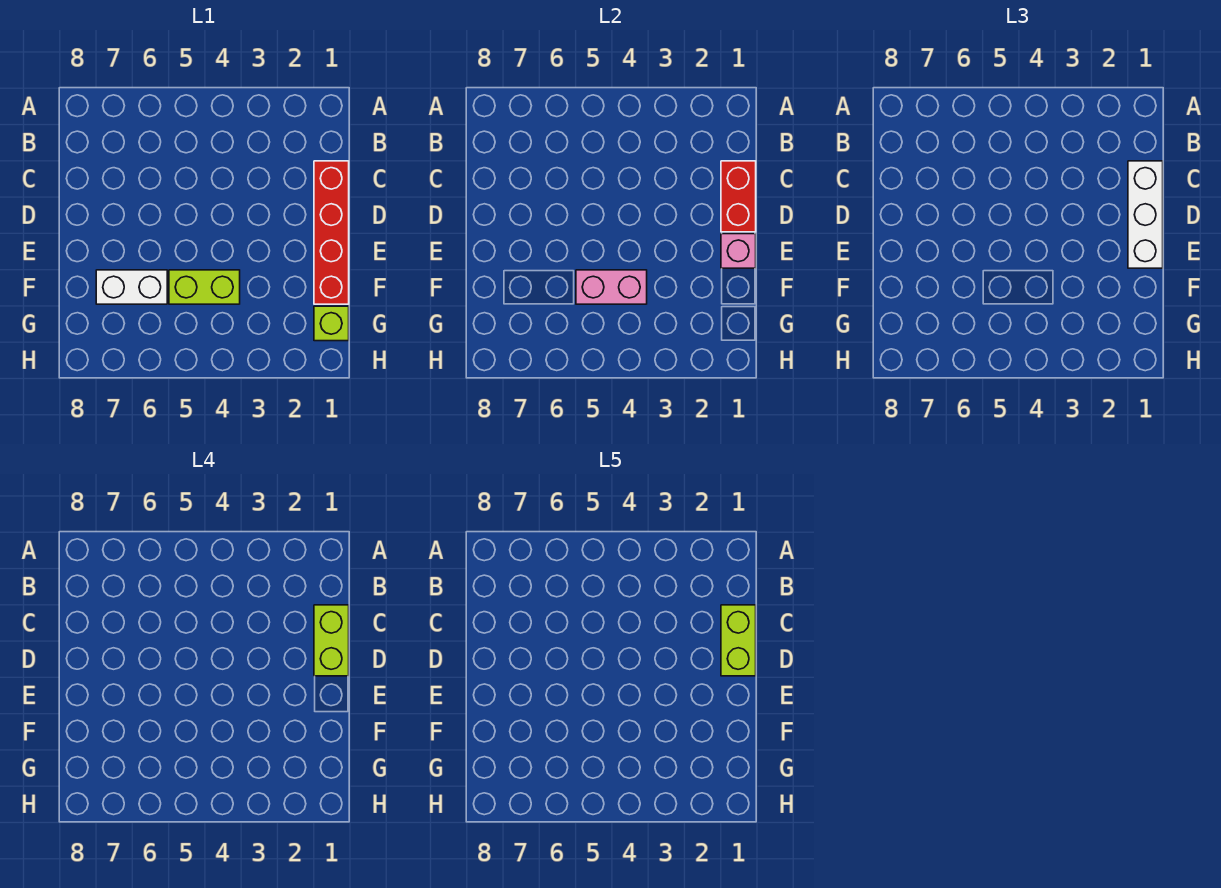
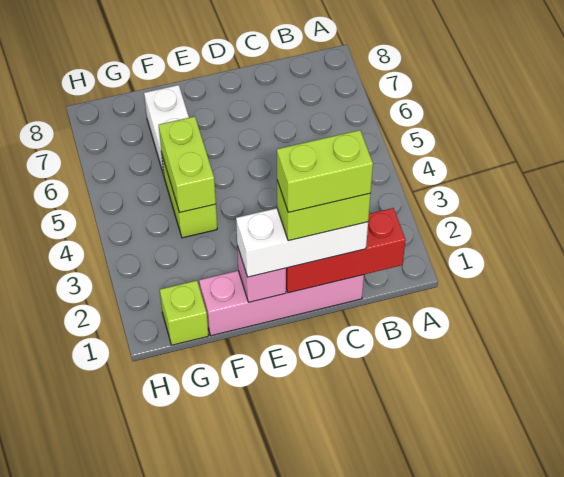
red 1x4 brick [314,161,349,304] -> pink 1x4 brick [199,271,364,336]
red 1x2 brick [721,161,756,232] -> red 1x3 brick [286,208,406,293]
pink 1x2 brick [576,270,647,304] -> lime 1x2 brick [159,116,216,213]

